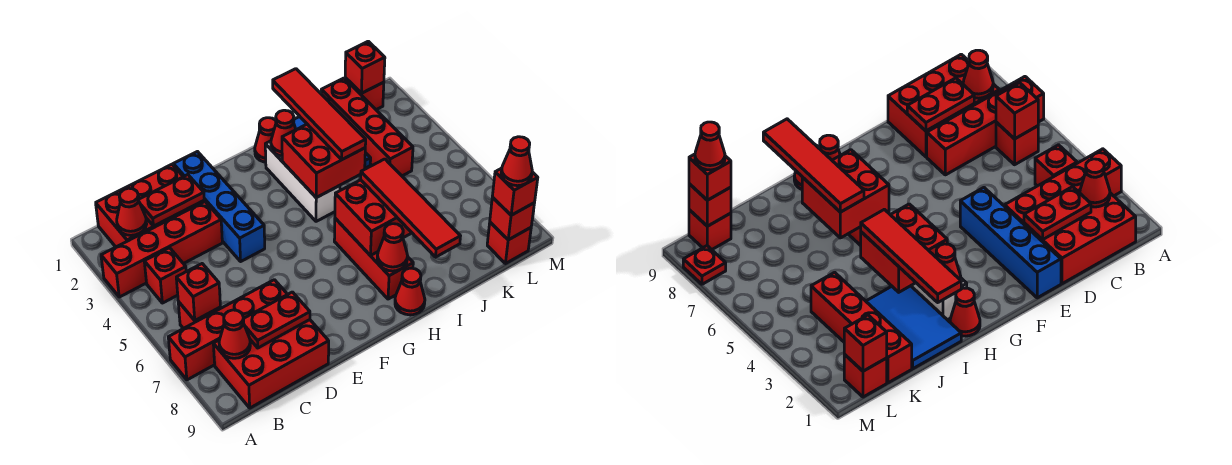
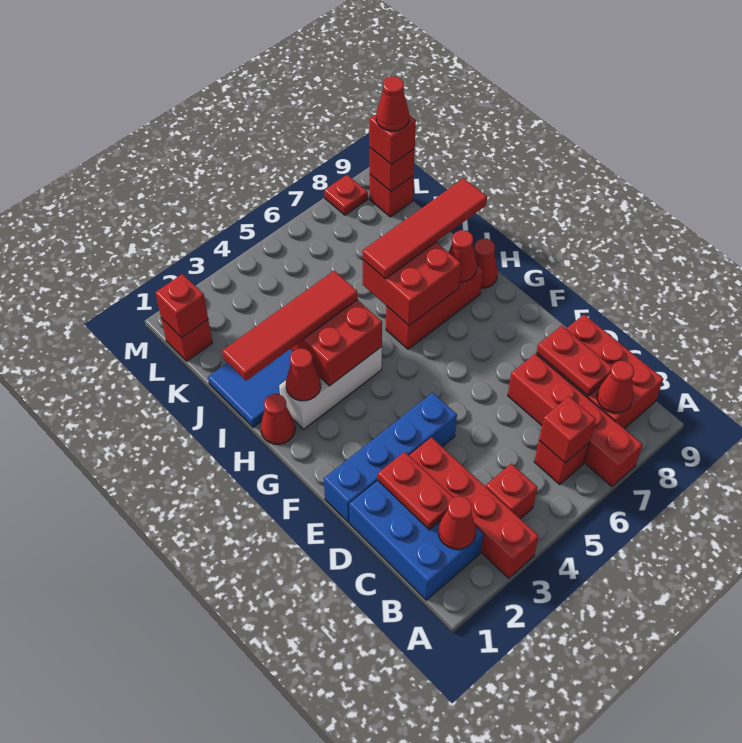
red 2x3 brick [96,164,204,247] -> blue 2x3 brick [349,481,483,600]
red 1x4 brick [321,78,413,176] -> none

